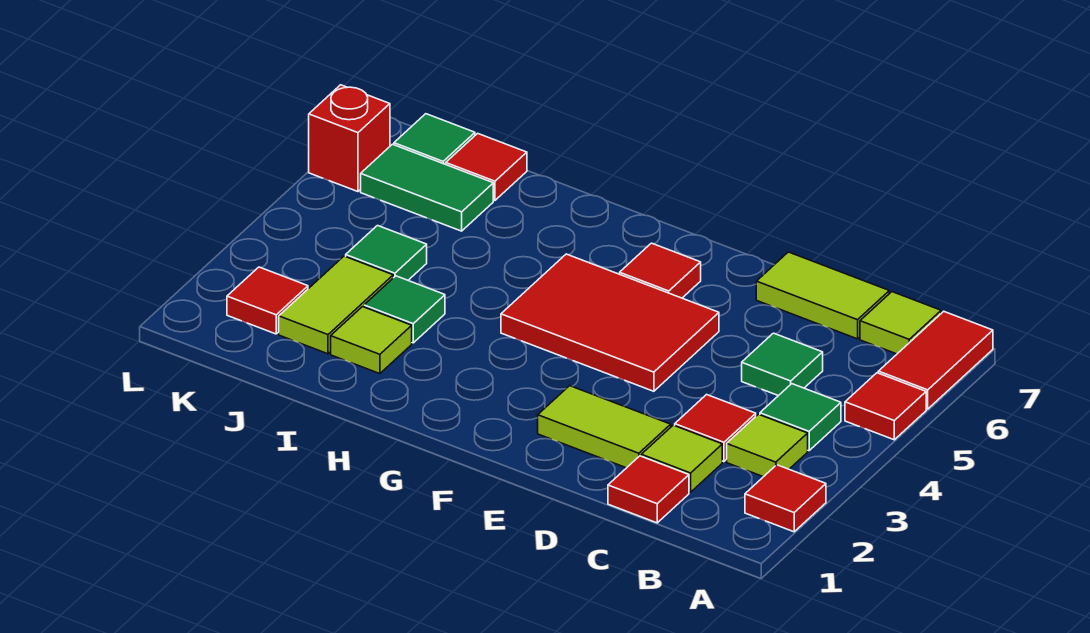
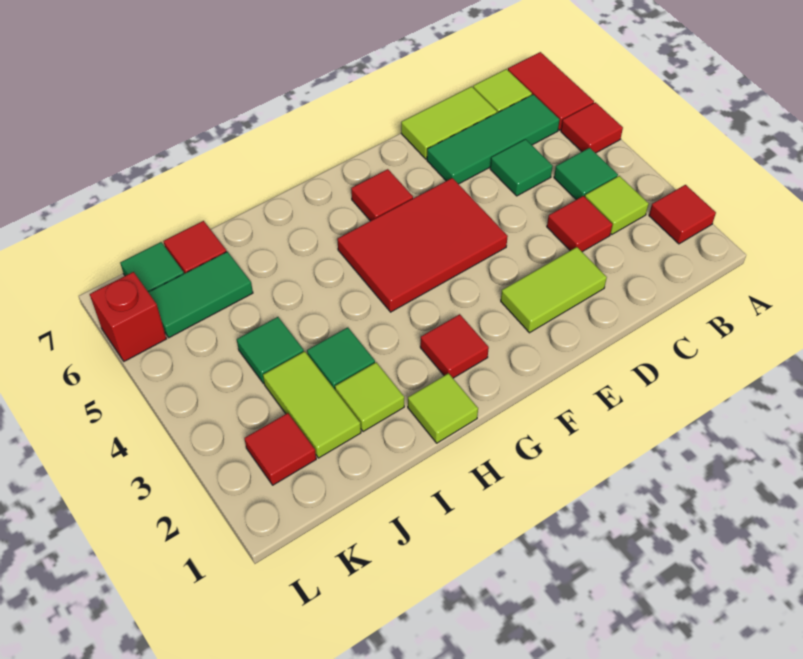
none -> green 1x3 tile [427,94,560,184]
red 1x1 tile [608,456,689,523] -> red 1x1 tile moved to [420,314,489,378]
lime 1x1 tile [641,425,722,492] -> lime 1x1 tile moved to [408,373,478,443]

